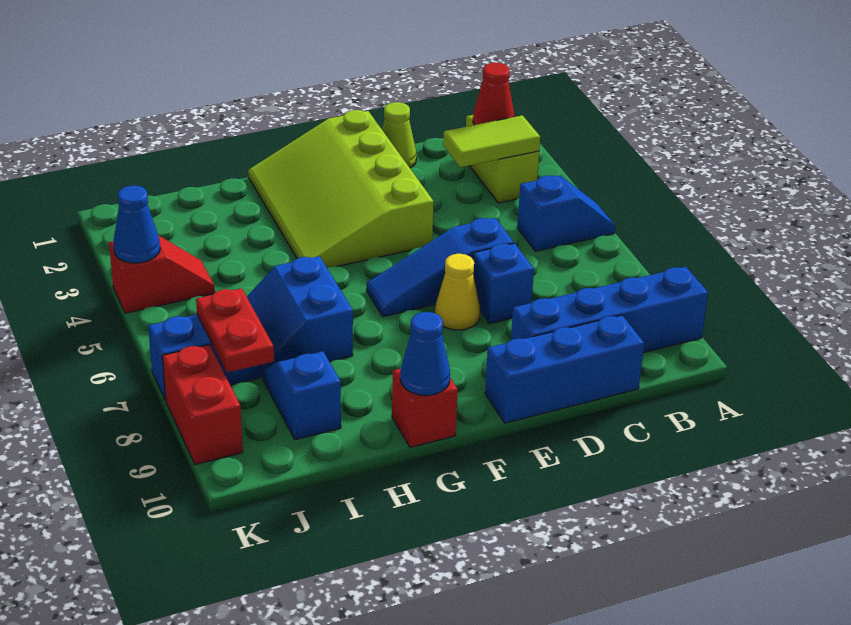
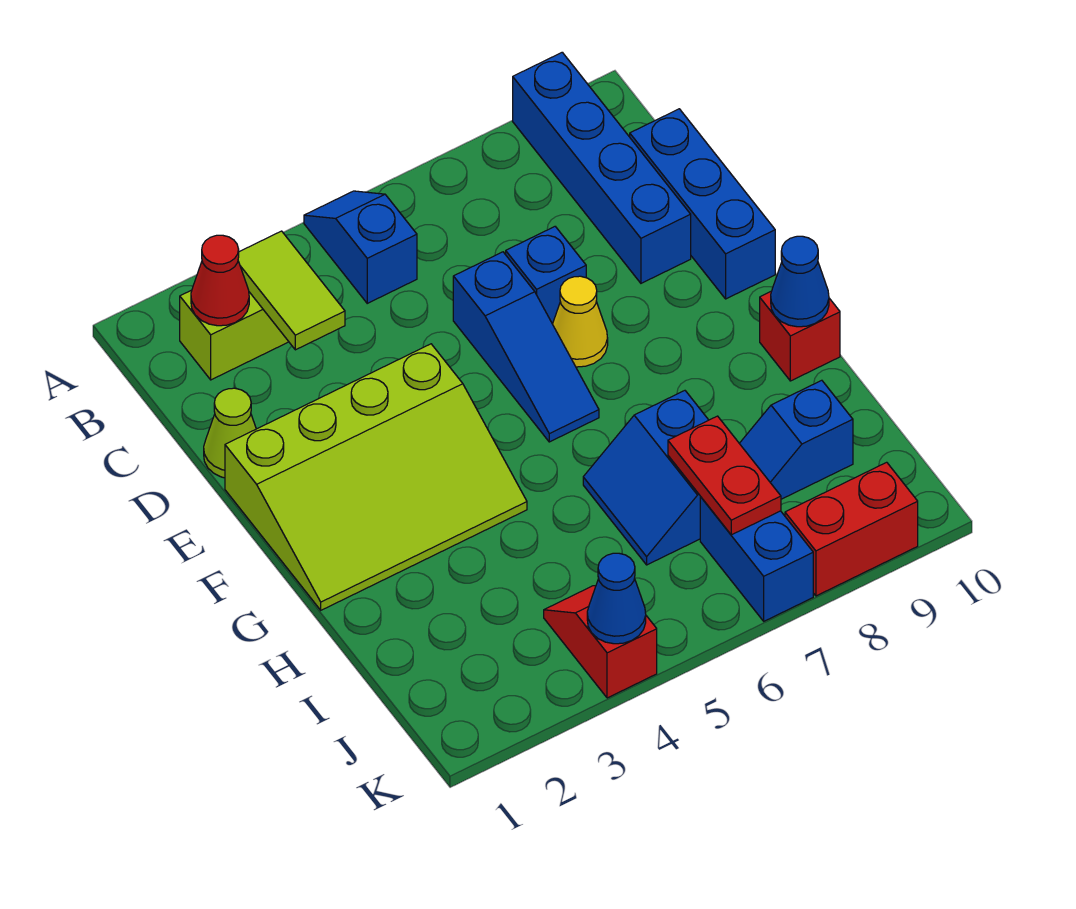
blue 2x2 slope [247,256,353,377] -> blue 2x2 slope turned to [583,391,708,565]
red 1x2 plate [196,288,274,372] -> red 1x2 plate turned to [668,416,781,535]

